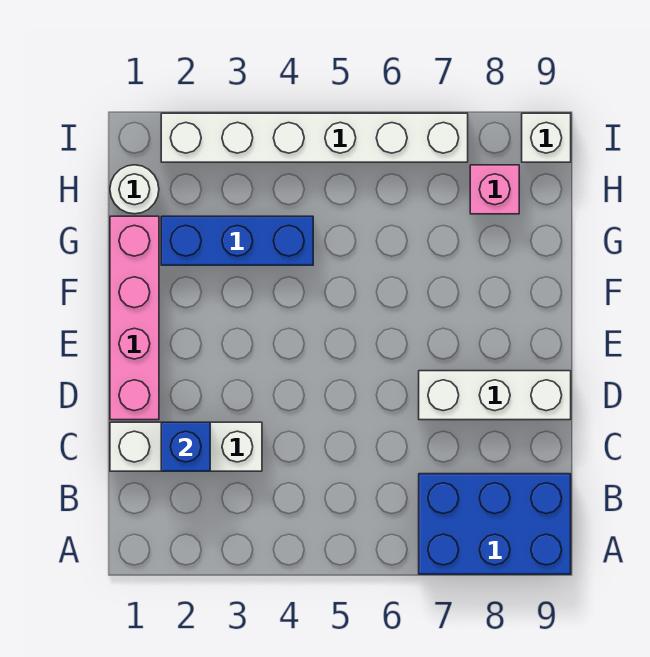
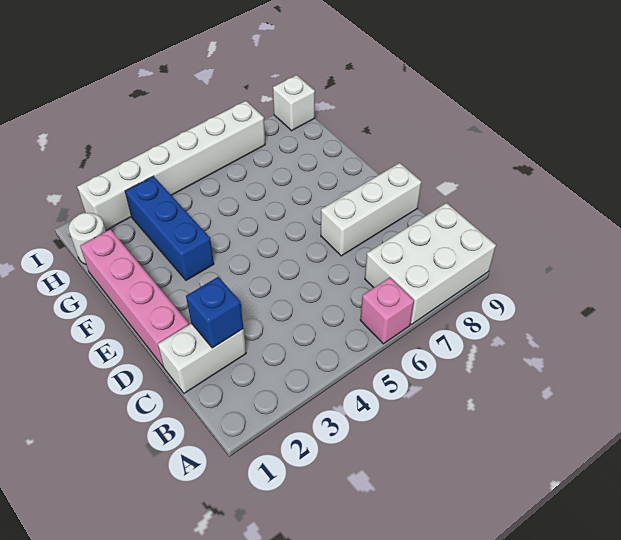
blue 2x3 brick [419,474,571,574] -> white 2x3 brick [365,203,496,324]
white 1x3 brick [110,422,262,471] -> white 1x2 brick [158,323,246,393]
blue 1x3 brick [161,216,313,265] -> blue 1x3 brick turned to [125,176,214,280]
pink 1x1 brick [470,165,519,214] -> pink 1x1 brick moved to [360,277,414,344]

